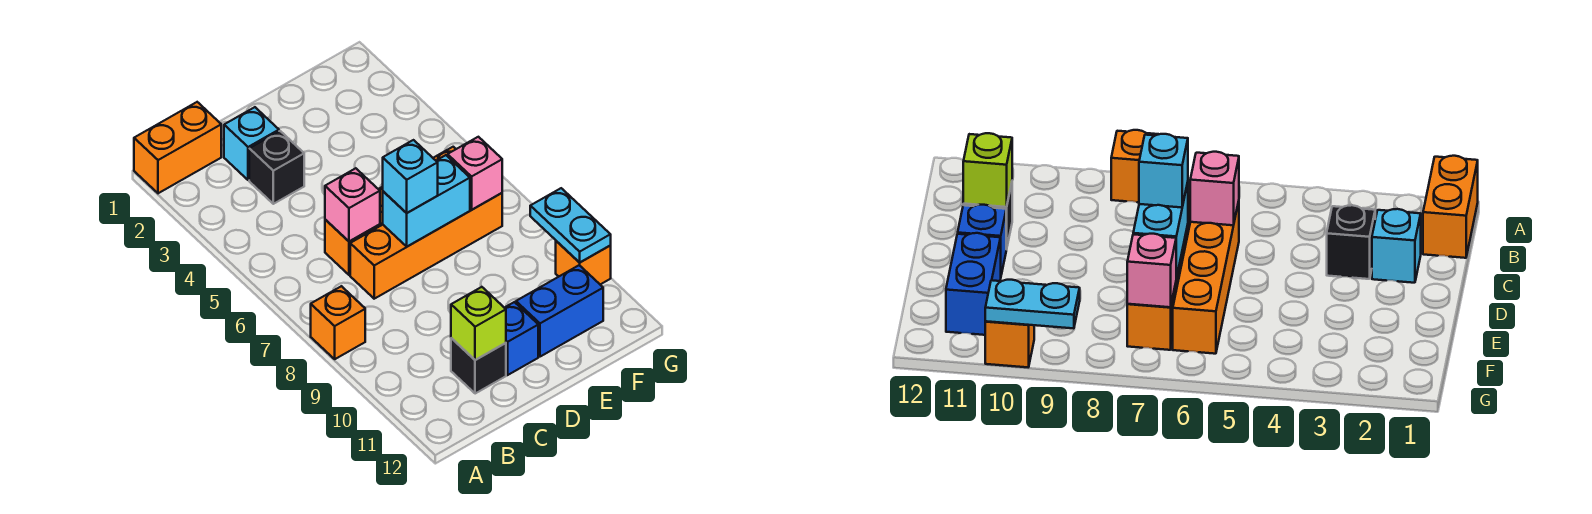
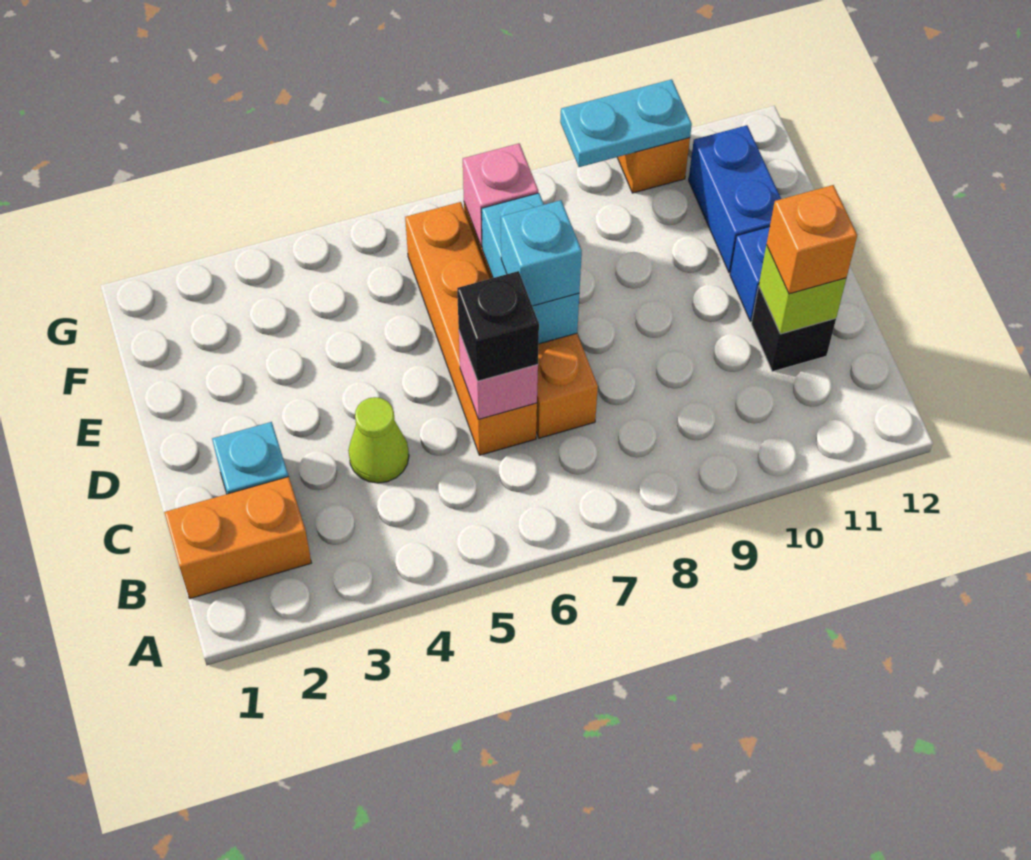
orange 1x2 brick [134,102,221,193] -> orange 1x2 brick turned to [164,477,311,599]
orange 1x1 brick [311,286,365,359] -> orange 1x1 brick moved to [767,185,857,294]
black 1x1 brick [249,131,304,204] -> black 1x1 brick moved to [457,271,539,381]
none -> lime 1x1 cone [348,397,409,483]

